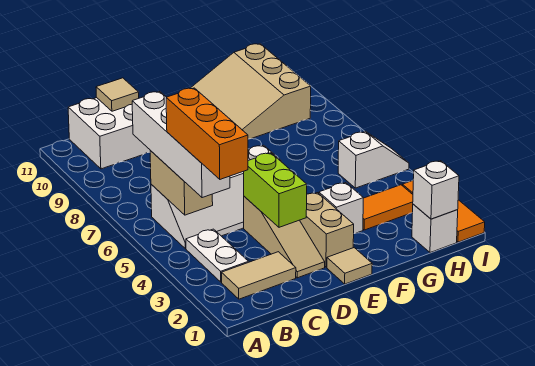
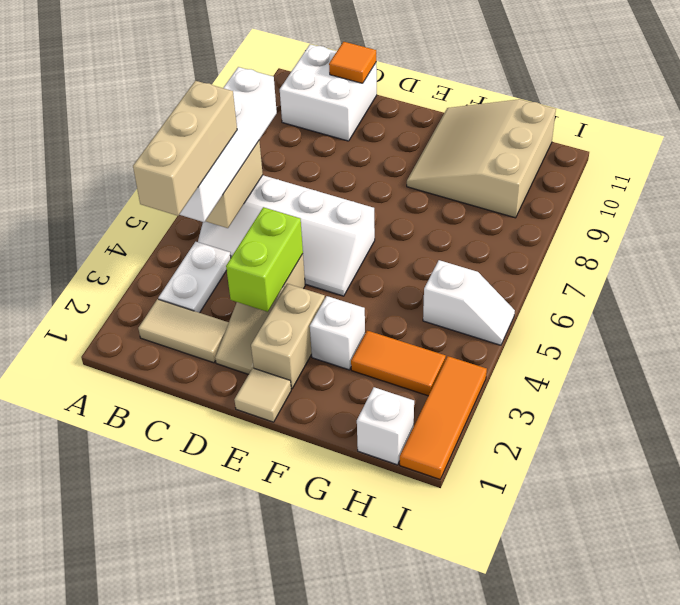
orange 1x3 brick [166,88,248,179] -> tan 1x3 brick [133,81,237,216]
tan 1x1 tile [96,78,139,111] -> orange 1x1 tile [329,42,376,83]
white 1x1 brick [413,161,459,219] -> none

